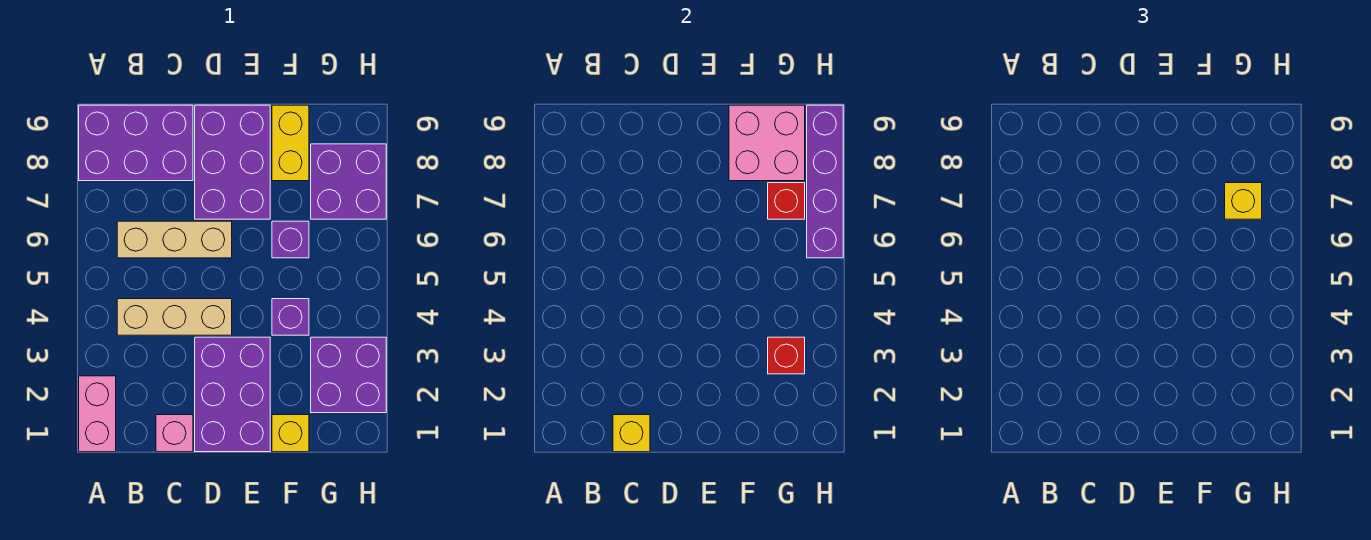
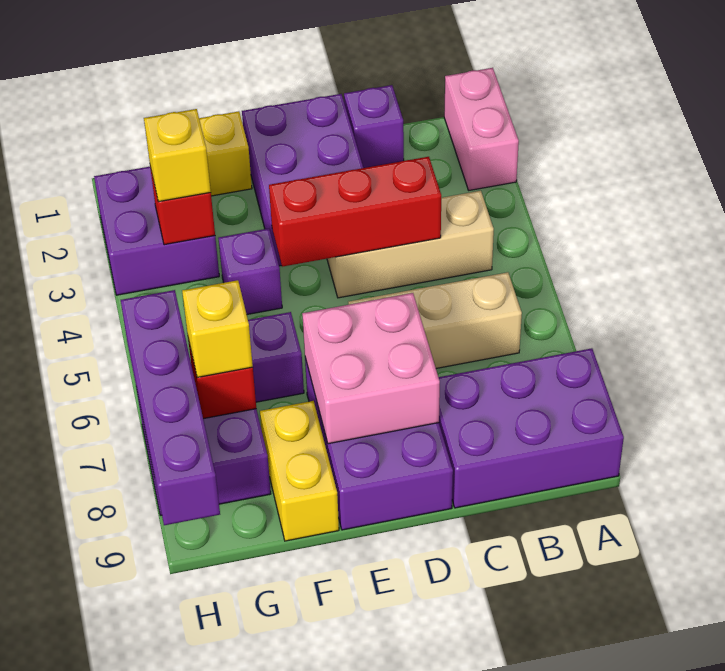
pink 1x1 brick [156,415,193,452] -> purple 1x1 brick [344,85,404,168]
yellow 1x1 brick [613,415,650,452] -> yellow 1x1 brick moved to [144,109,211,202]
none -> red 1x3 brick [269,157,441,267]
pink 2x2 brick [729,105,805,181] -> pink 2x2 brick moved to [302,293,440,444]

